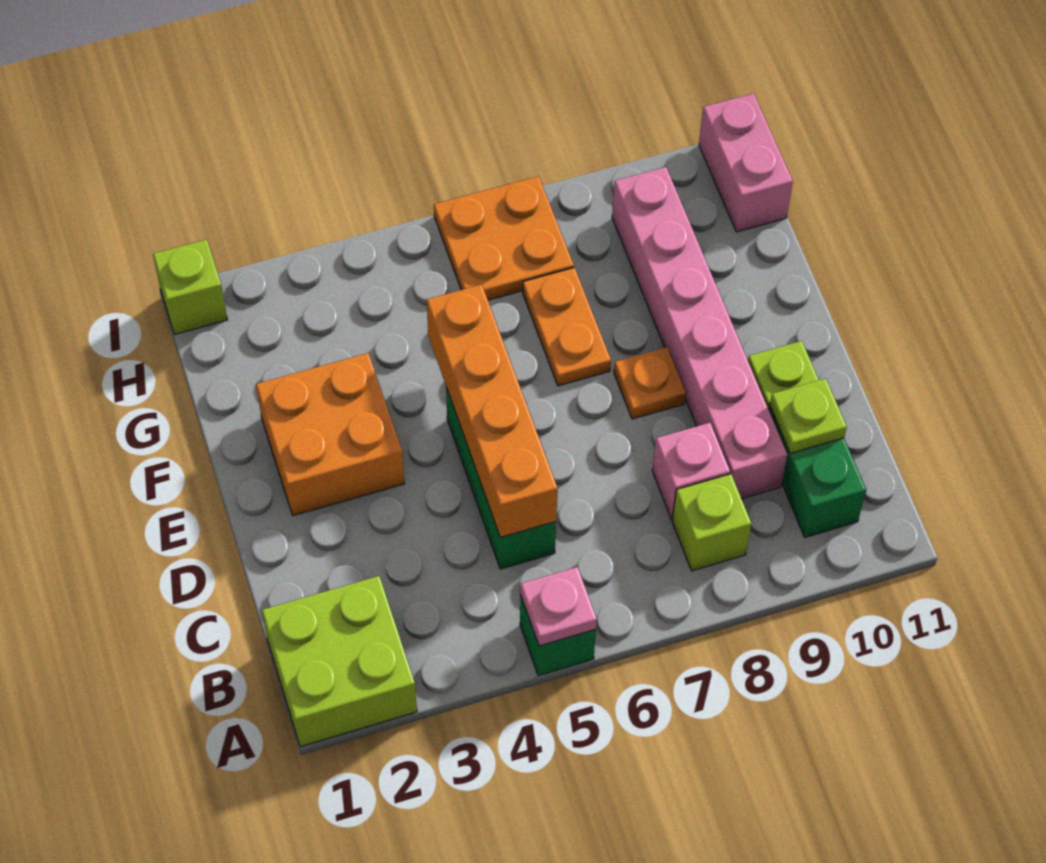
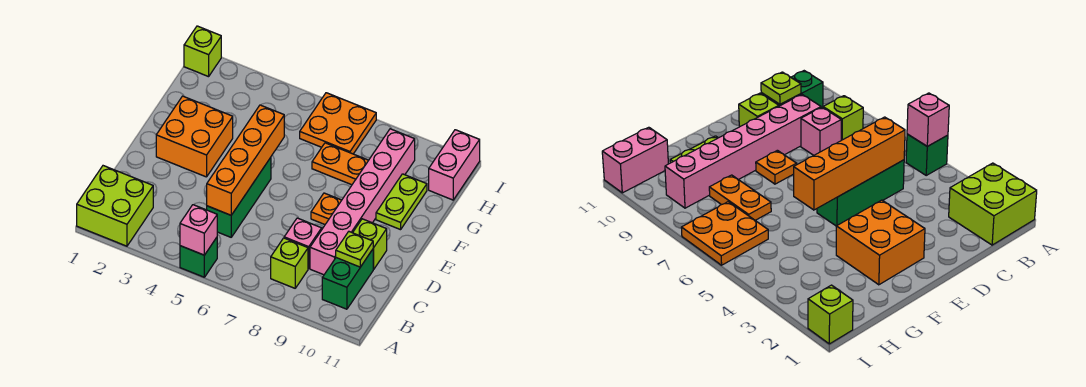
pink 1x1 plate [520,567,597,646] -> pink 1x1 brick [180,205,217,255]
orange 1x2 plate [523,268,611,386] -> orange 1x2 plate turned to [312,143,369,185]
none -> lime 1x2 plate [376,174,427,230]

